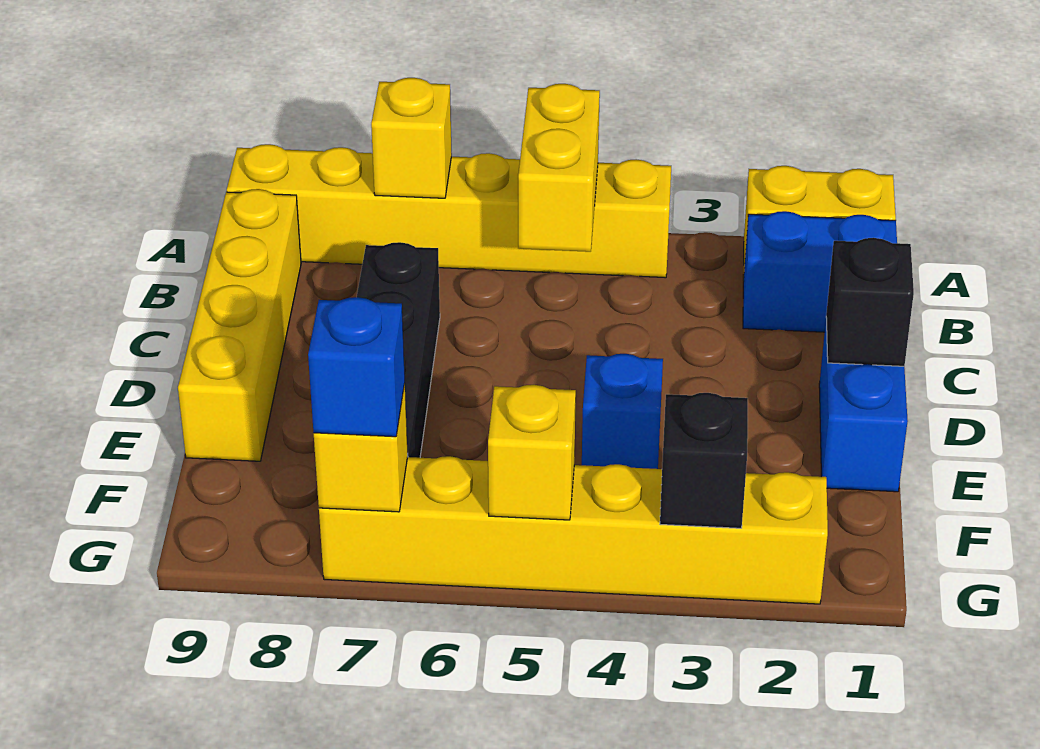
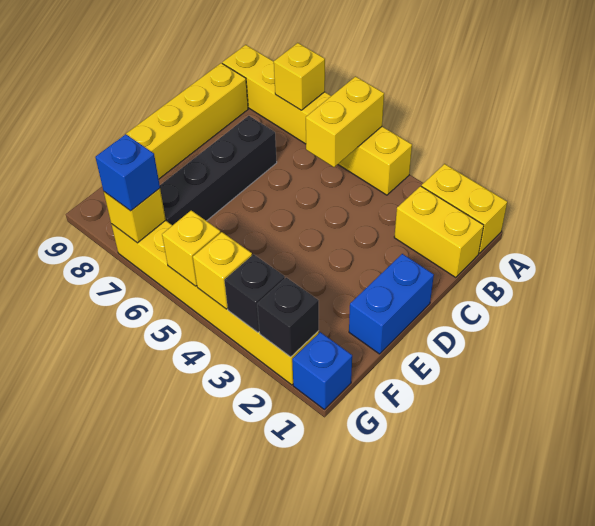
blue 1x2 brick [743,211,897,332] -> yellow 1x2 brick [394,186,484,277]
black 1x1 brick [826,238,914,366] -> black 1x1 brick moved to [257,278,319,357]
blue 1x1 brick [582,354,663,469] -> blue 1x1 brick moved to [292,332,352,409]
none -> yellow 1x1 brick [193,232,252,309]

